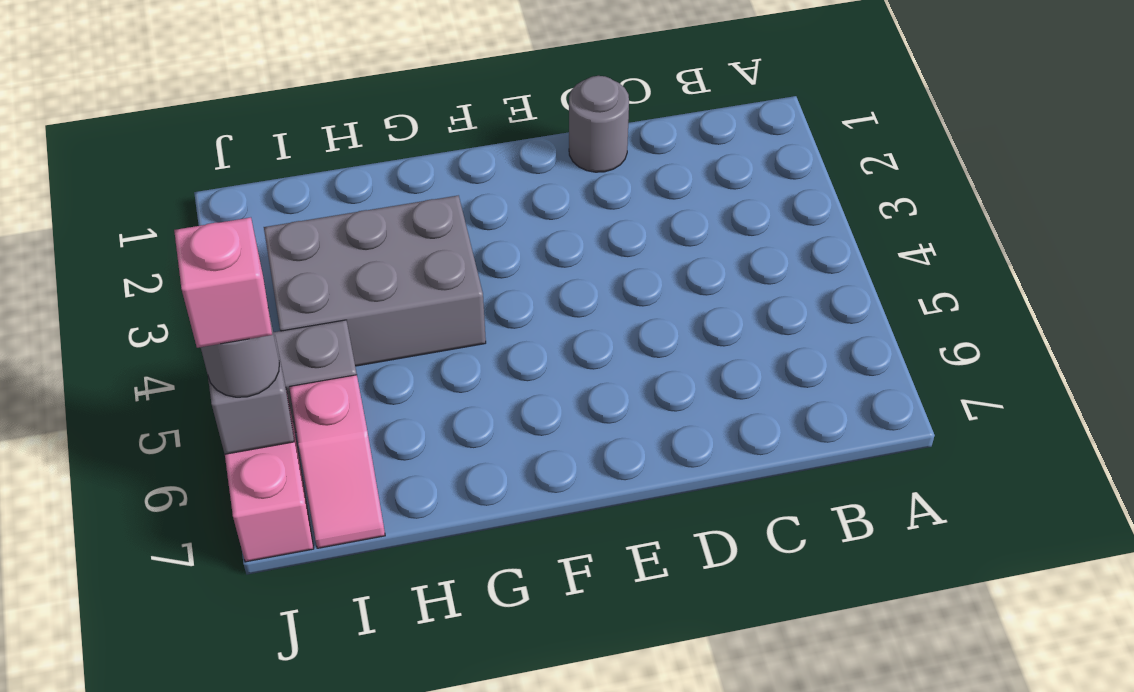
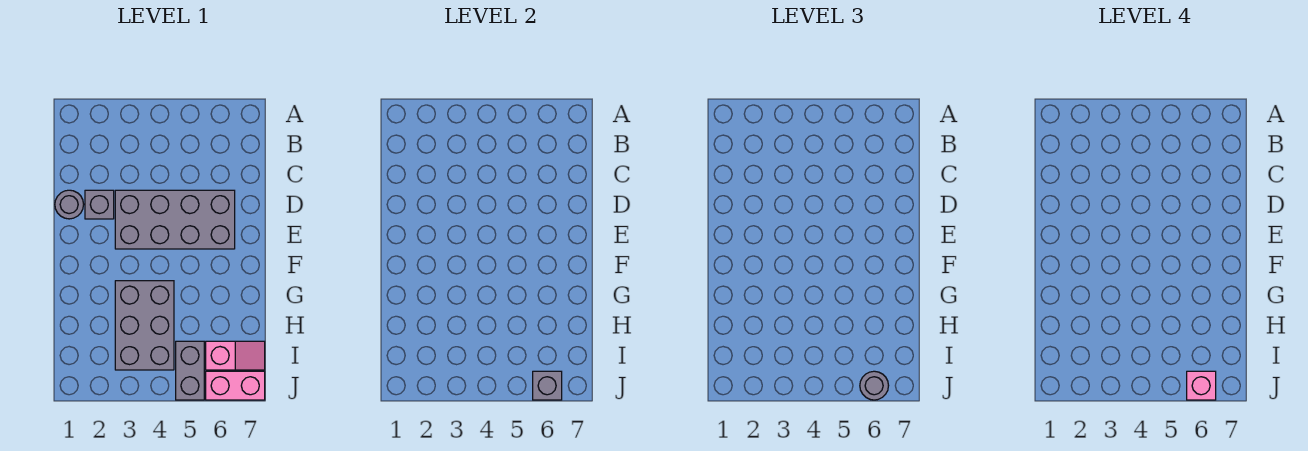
none -> grey 1x1 brick [85,190,114,219]
none -> grey 2x4 brick [115,190,235,249]

